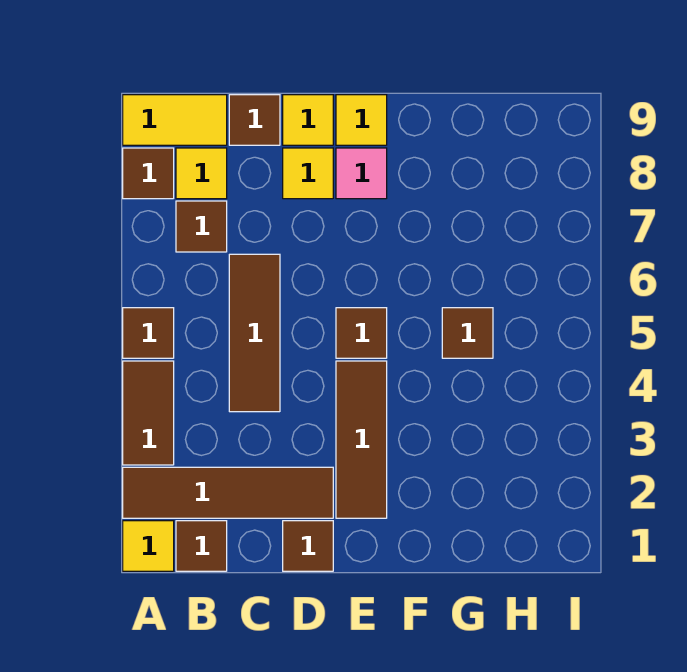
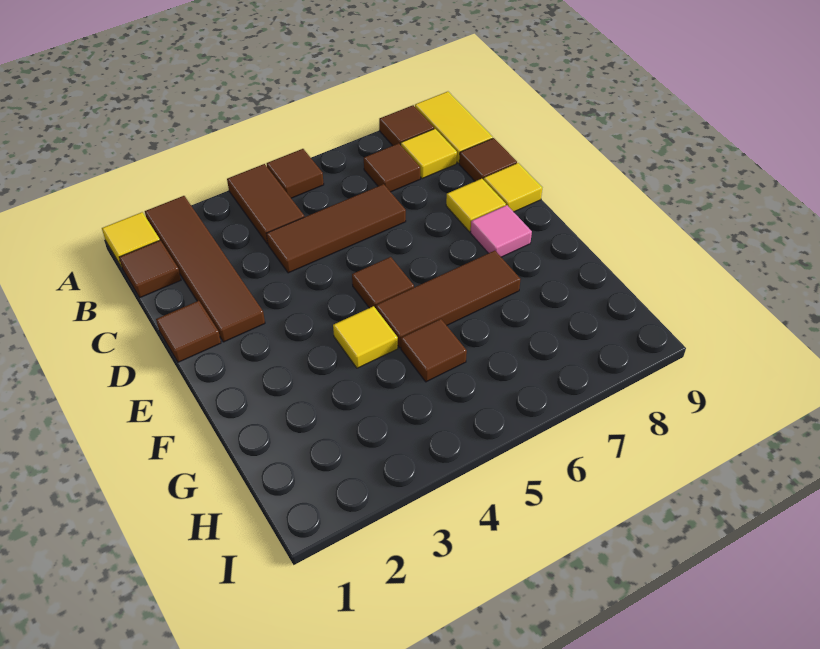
brown 1x2 tile [123,361,174,465] -> brown 1x2 tile turned to [227,164,304,244]
brown 1x3 tile [336,361,387,518] -> brown 1x3 tile moved to [376,251,520,348]
yellow 1x1 tile [336,95,387,145] -> yellow 1x1 tile moved to [333,306,398,368]

